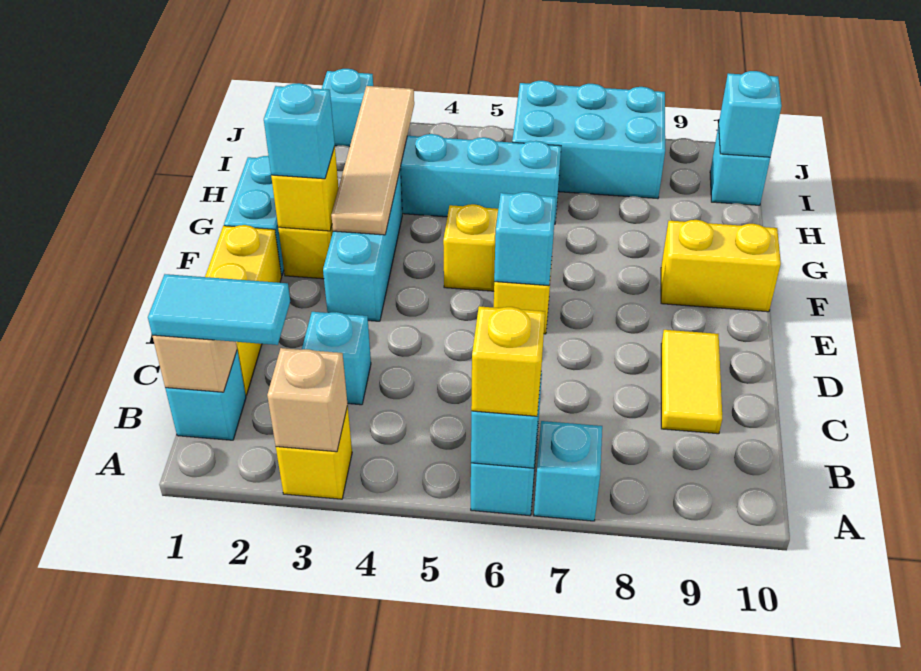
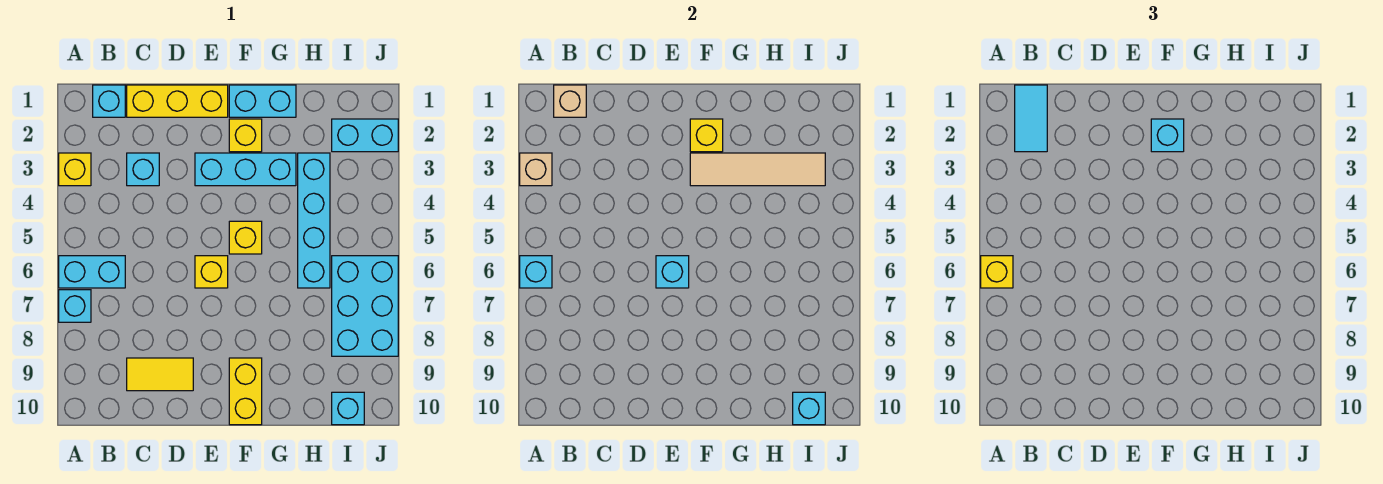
cyan 1x1 brick [322,69,373,147] -> cyan 1x2 brick [332,119,398,152]

